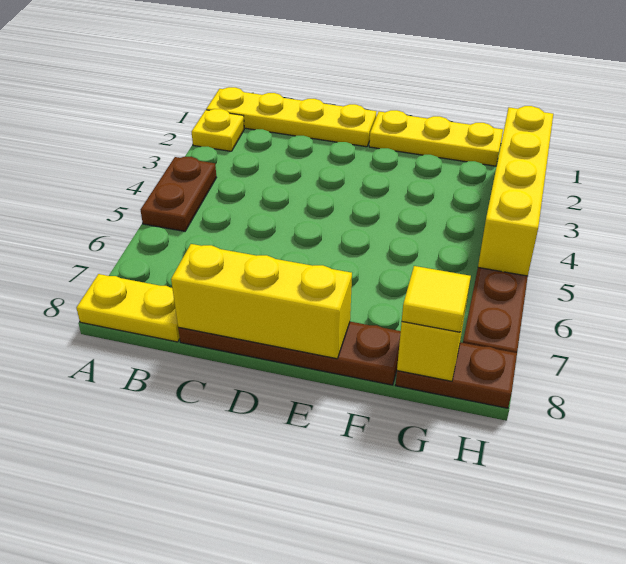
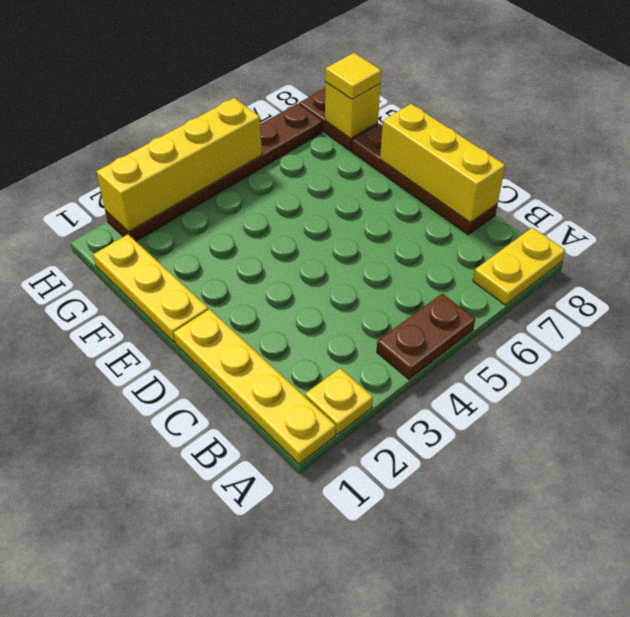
yellow 1x2 plate [77,274,180,342] -> yellow 1x2 plate turned to [473,228,565,305]

